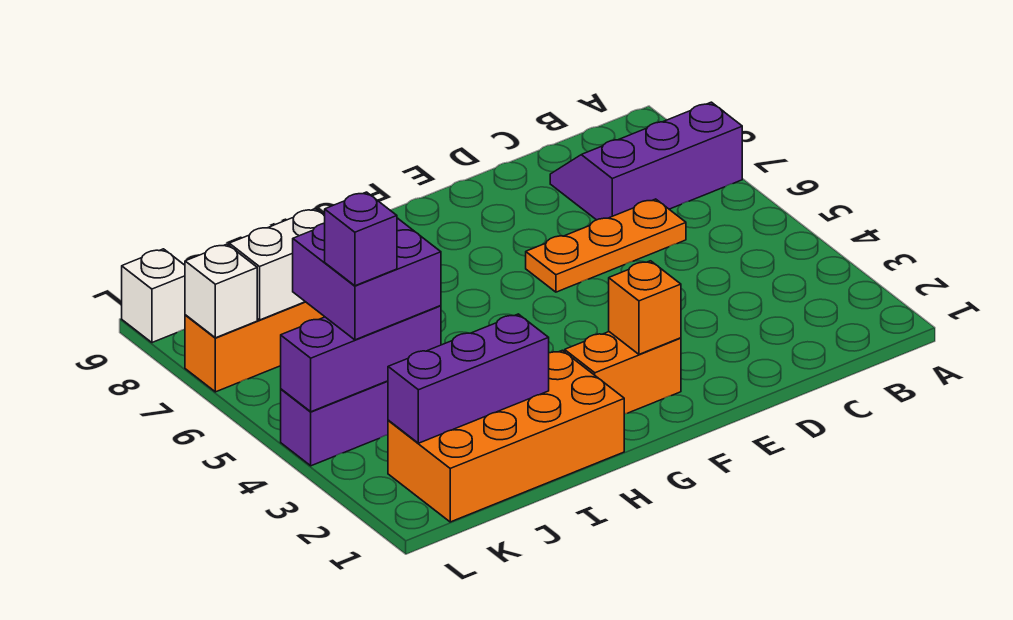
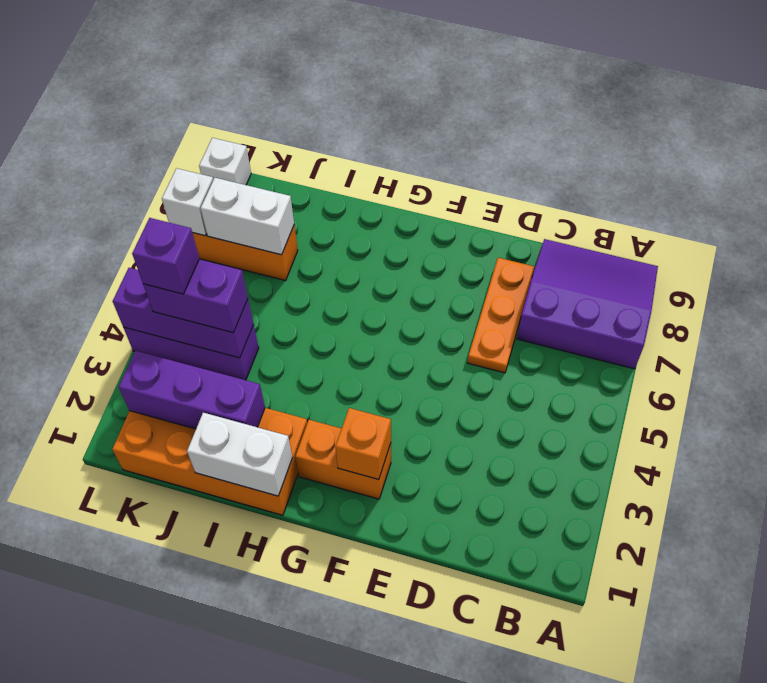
purple 2x3 slope [550,102,742,220] -> purple 3x3 slope [517,239,658,369]
orange 1x3 plate [526,199,686,292] -> orange 1x3 plate turned to [468,258,534,373]
none -> white 1x2 brick [187,413,292,496]
purple 2x2 brick [293,218,441,340] -> purple 1x2 brick [143,259,248,333]

